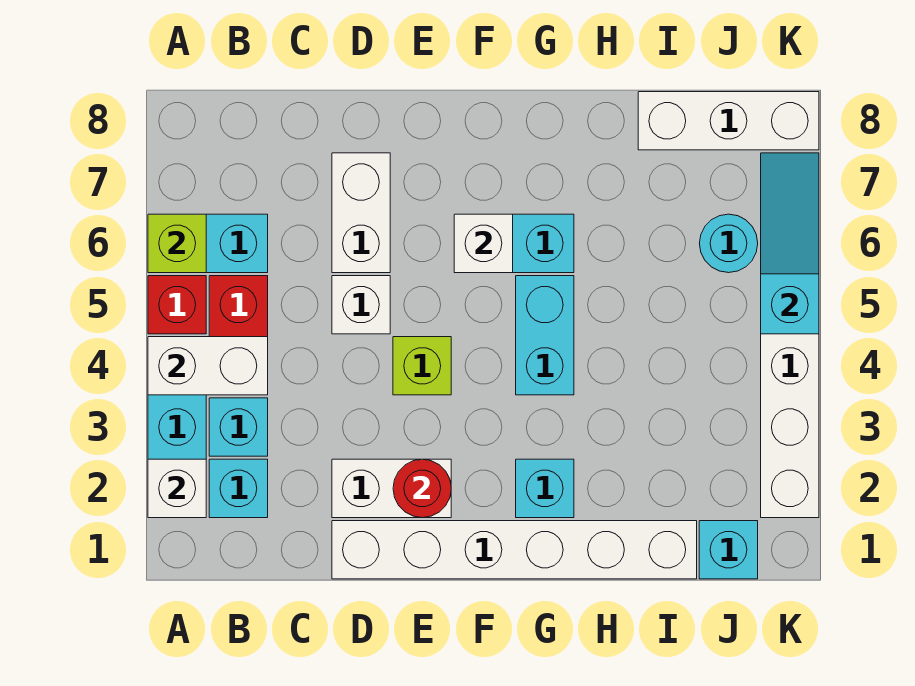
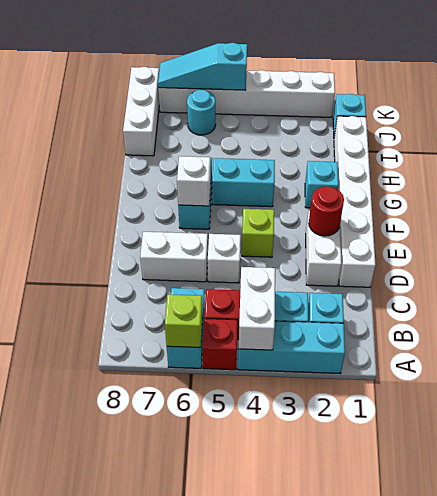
white 1x1 brick [148,459,206,518] -> none

